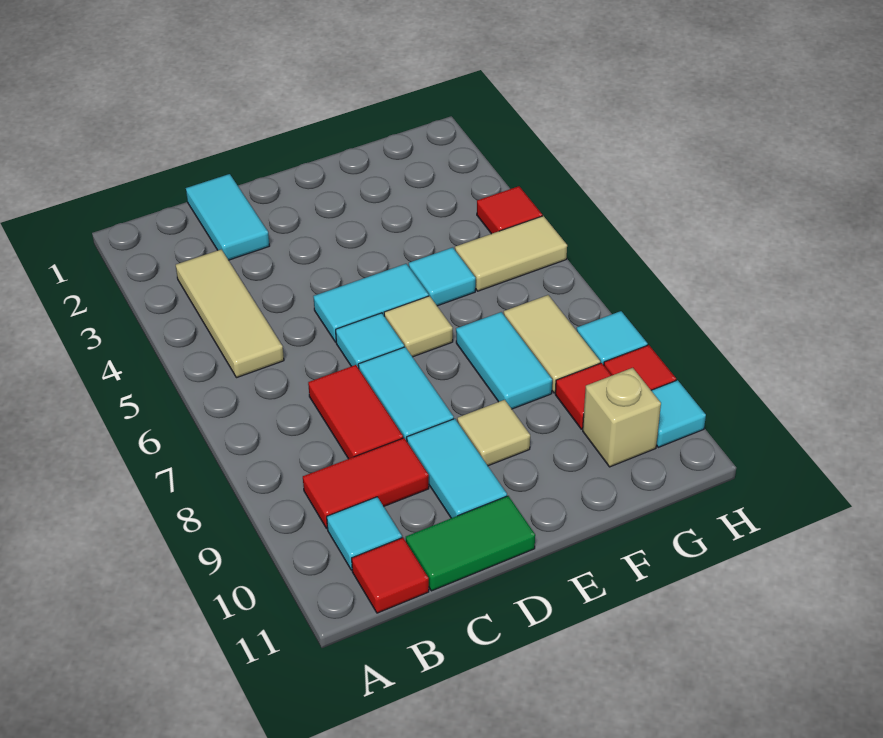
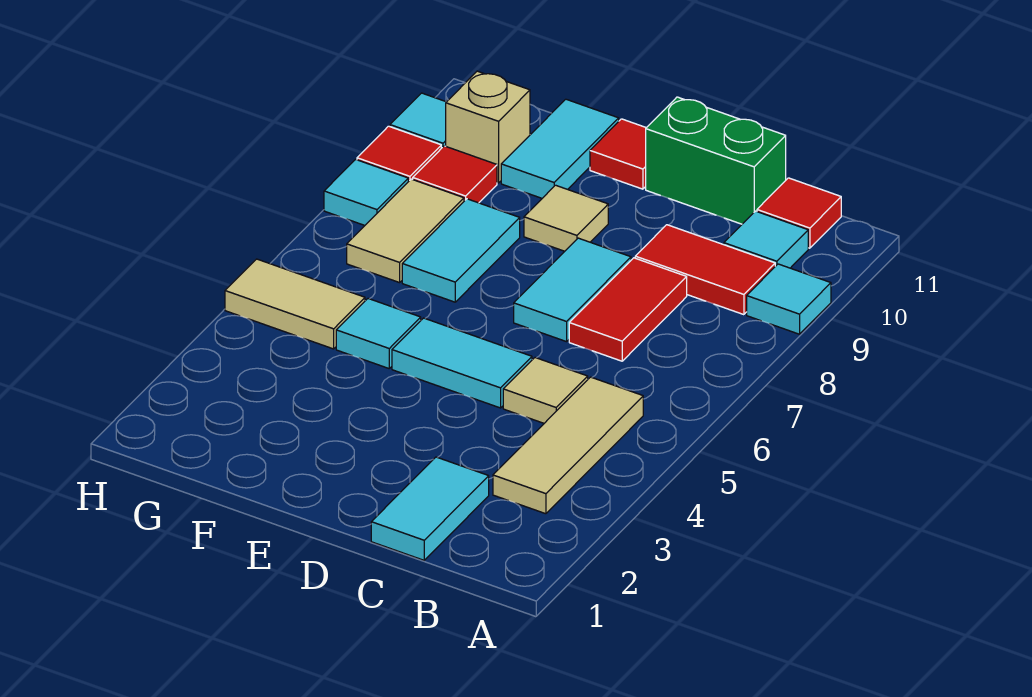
green 1x2 tile [406,496,535,591] -> green 1x2 brick [646,97,786,224]
cyan 1x1 tile [336,313,404,368] -> cyan 1x1 tile moved to [747,264,831,334]
cyan 1x2 tile [407,419,507,518] -> cyan 1x2 tile moved to [501,99,619,198]
tan 1x1 tile [384,296,453,357] -> tan 1x1 tile moved to [503,358,588,423]
red 1x1 tile [477,186,542,234] -> red 1x1 tile moved to [590,119,646,189]

